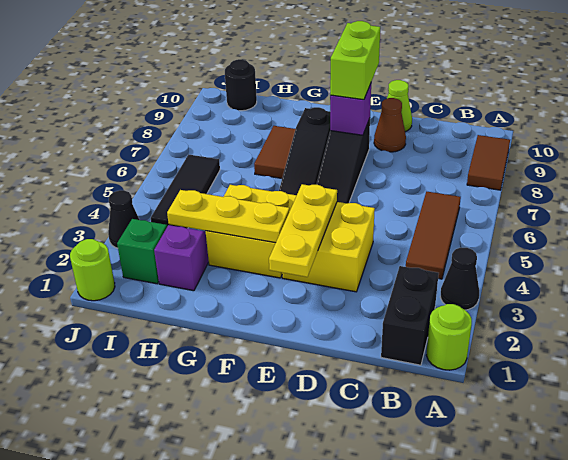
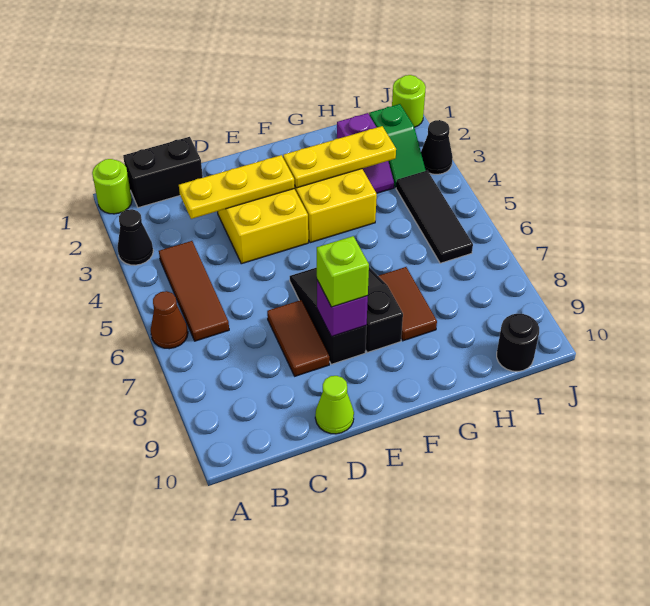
brown 1x2 tile [467,135,510,190] -> brown 1x2 tile moved to [267,300,329,376]
black 1x2 brick [381,266,439,365] -> black 1x2 brick turned to [123,137,203,208]
brown 1x1 cone [374,98,406,152] -> brown 1x1 cone moved to [151,291,188,349]
yellow 1x3 plate [269,184,337,277] -> yellow 1x3 plate turned to [179,155,295,219]
lime 1x2 brick [330,21,380,100] -> lime 1x1 brick [317,236,369,307]

